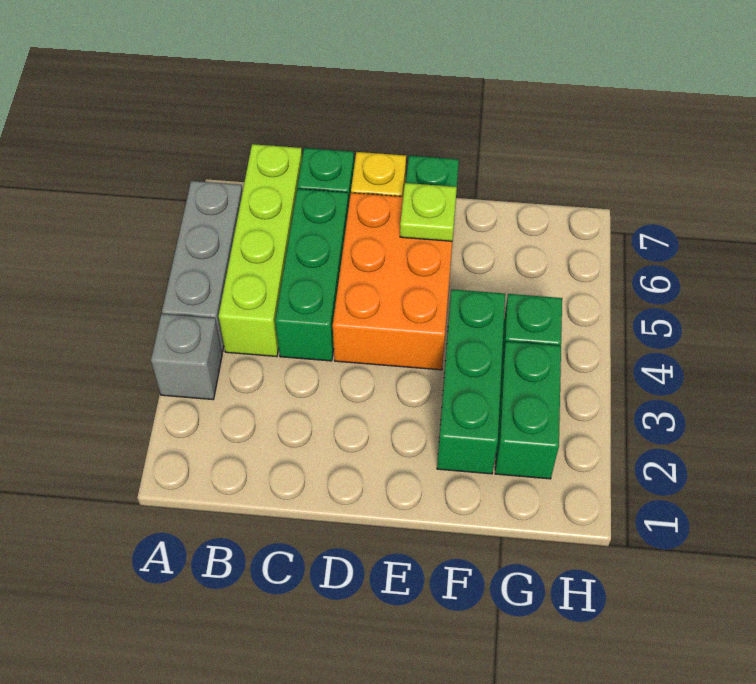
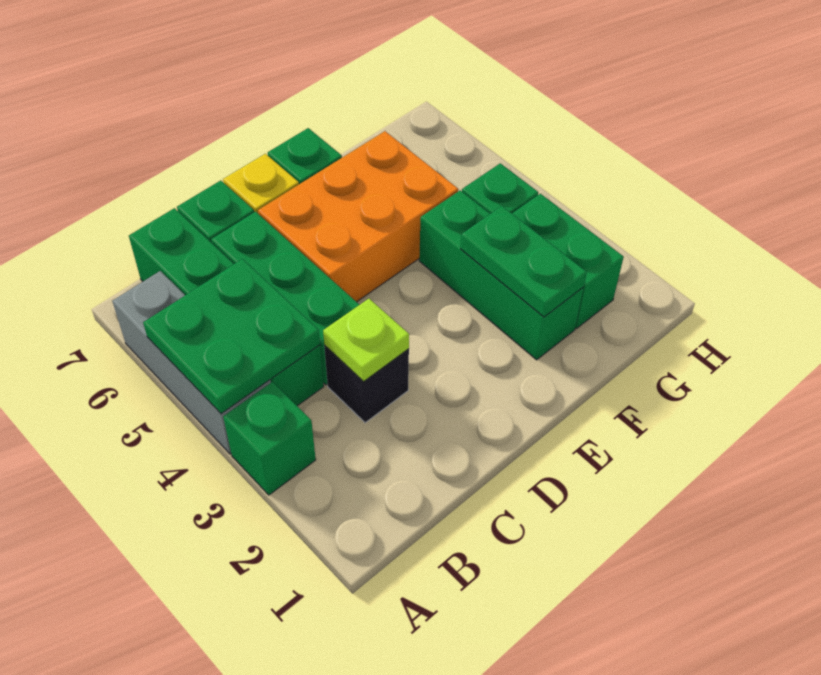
grey 1x1 brick [151,314,222,400] -> green 1x1 brick [223,382,316,495]
none -> green 2x2 plate [143,259,320,414]
lime 1x4 brick [219,144,302,357] -> green 1x4 brick [129,208,324,406]
none -> black 1x1 brick [324,345,409,423]
orange 2x3 brick [333,193,452,370] -> orange 2x3 brick turned to [258,131,458,302]
lime 1x1 plate [400,183,457,241] -> lime 1x1 plate moved to [323,299,409,382]
none -> green 1x2 plate [461,206,587,317]

